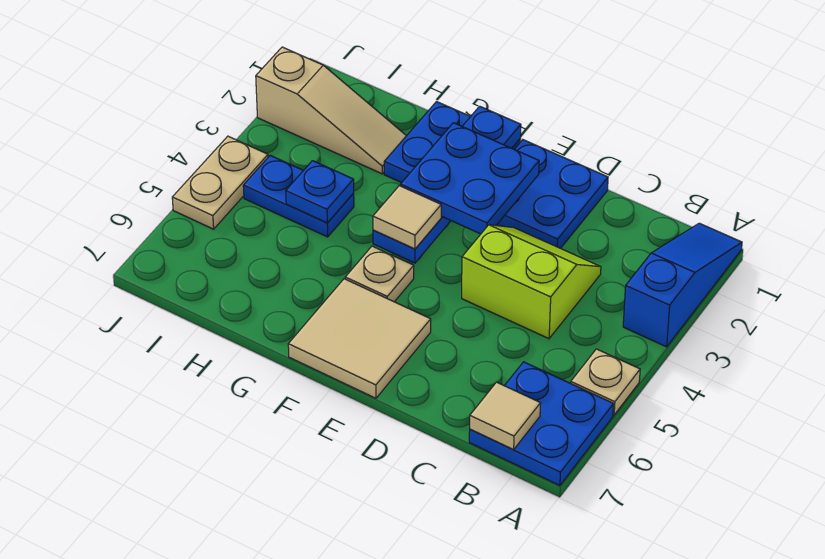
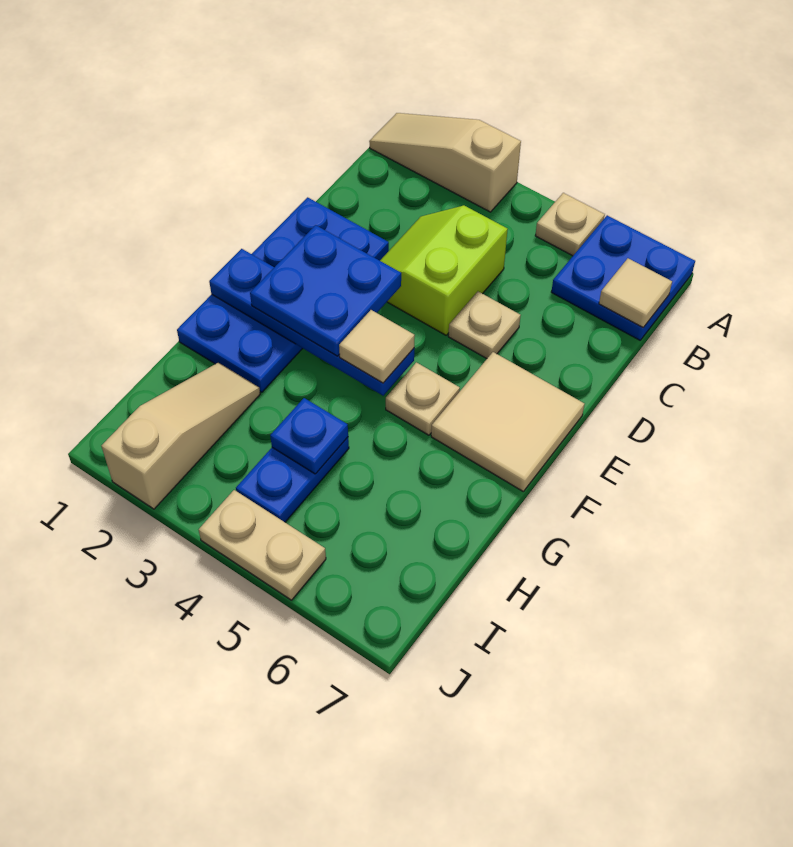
blue 1x3 slope [623,223,742,347] -> tan 1x3 slope [369,113,521,212]
none -> tan 1x1 plate [448,291,521,359]

